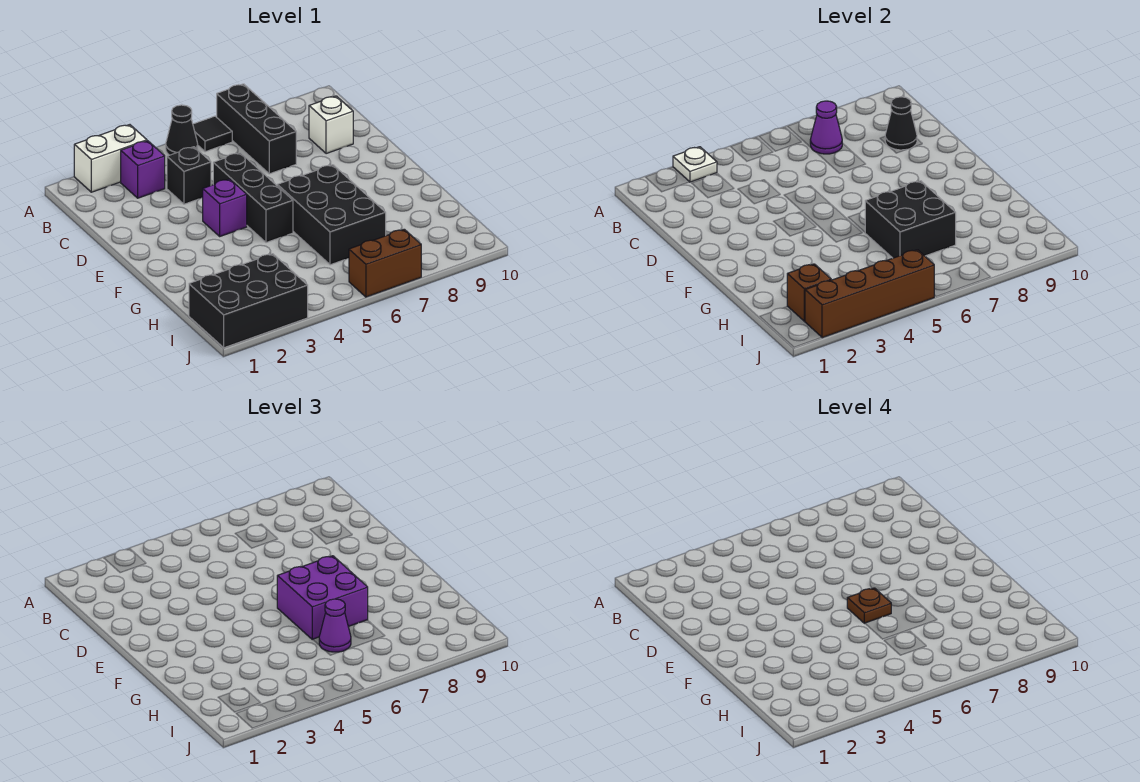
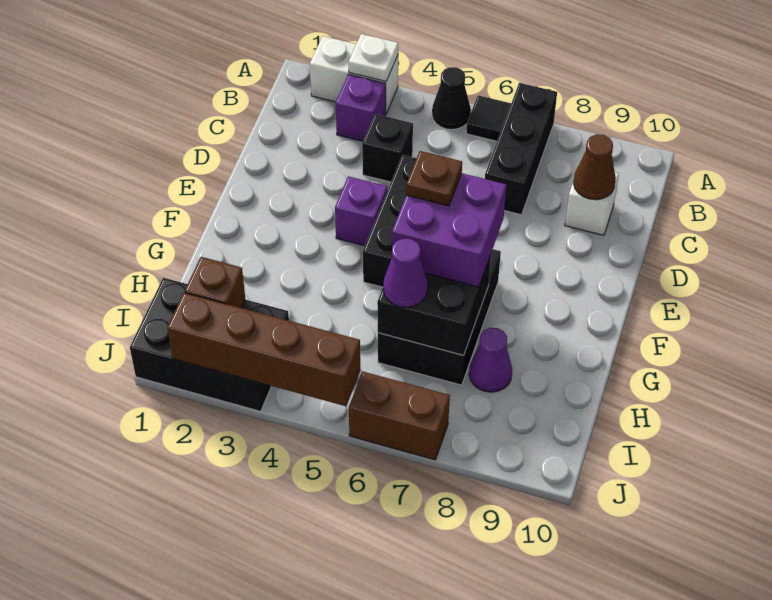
purple 1x1 cone [810,101,842,154] -> purple 1x1 cone moved to [469,328,512,392]
black 1x1 cone [885,97,917,150] -> brown 1x1 cone [574,134,616,200]

